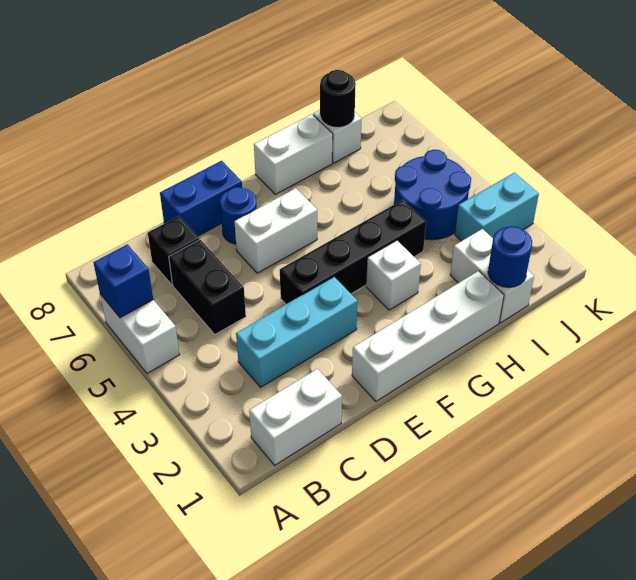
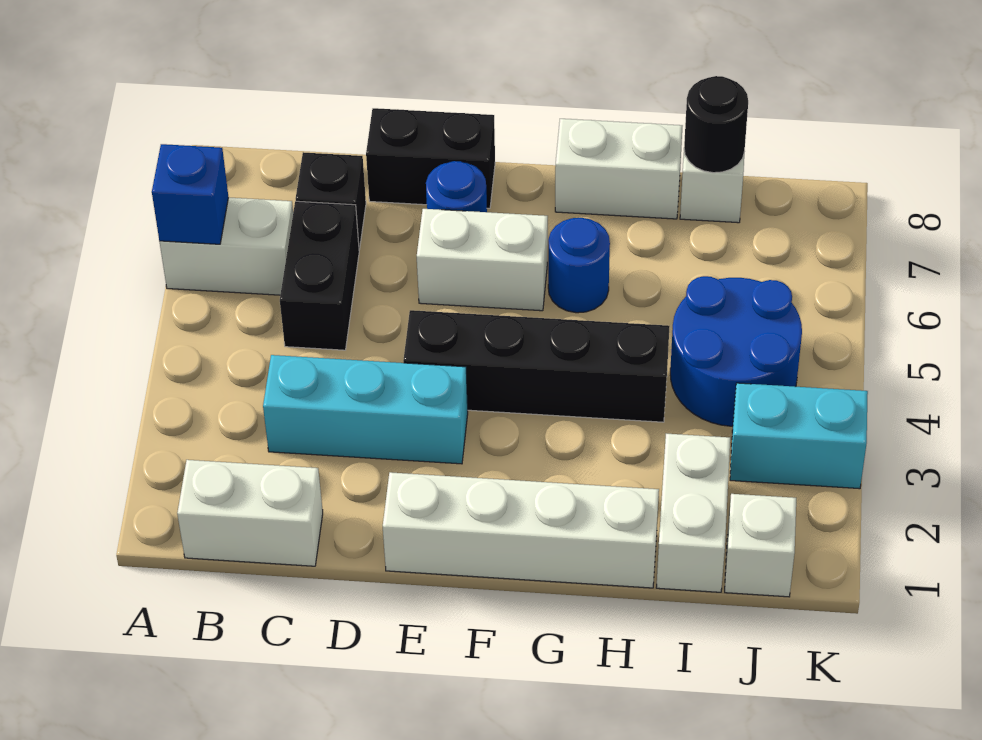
white 1x2 brick [100,294,180,373] -> white 1x2 brick turned to [159,197,293,295]
blue 1x2 brick [160,161,242,236] -> black 1x2 brick [366,108,495,208]
white 1x1 brick [366,241,421,310] -> white 1x1 brick moved to [725,494,796,597]
blue 1x1 round brick [488,226,532,287] -> blue 1x1 round brick moved to [548,218,610,313]

